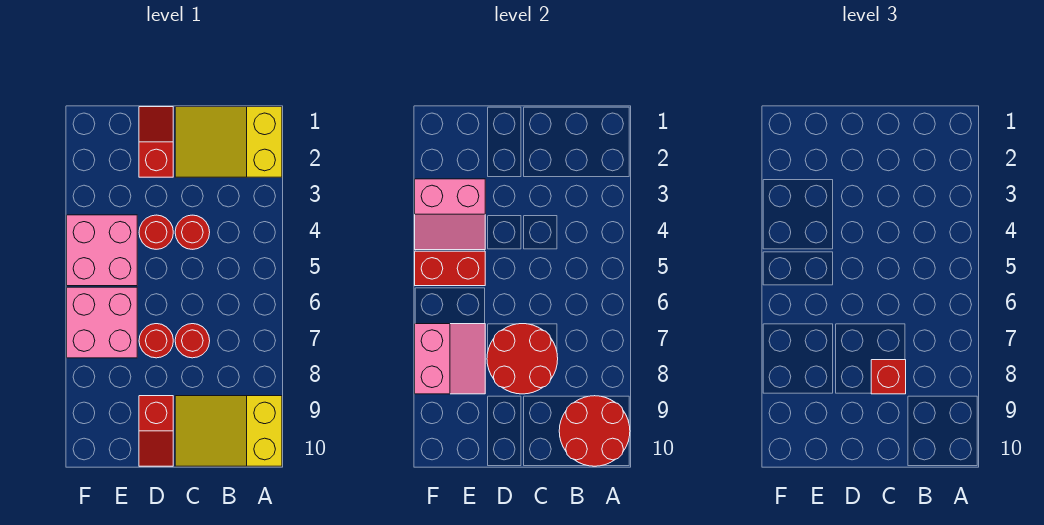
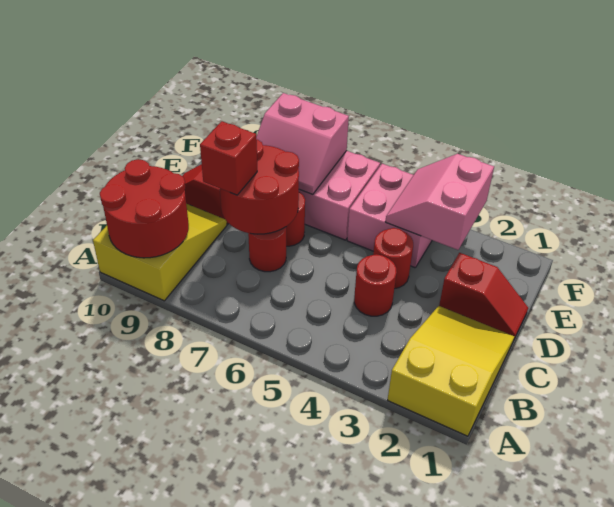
red 1x2 brick [415,251,485,286] -> none

